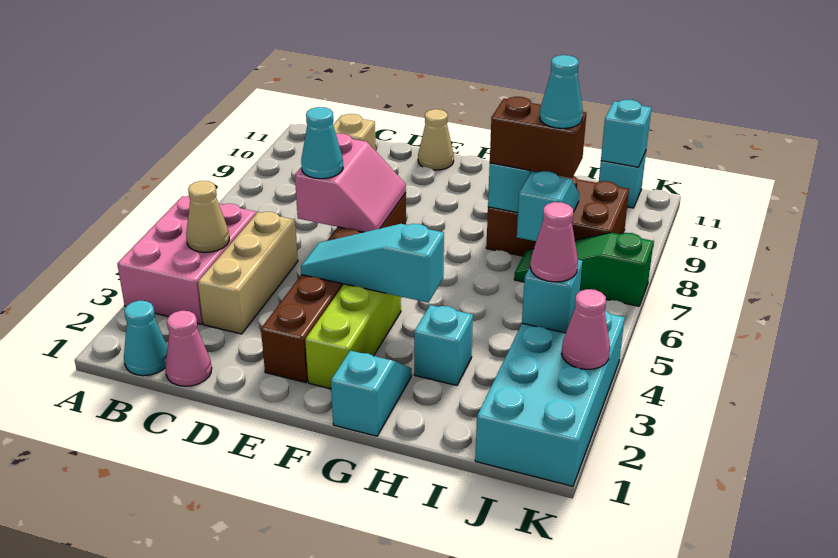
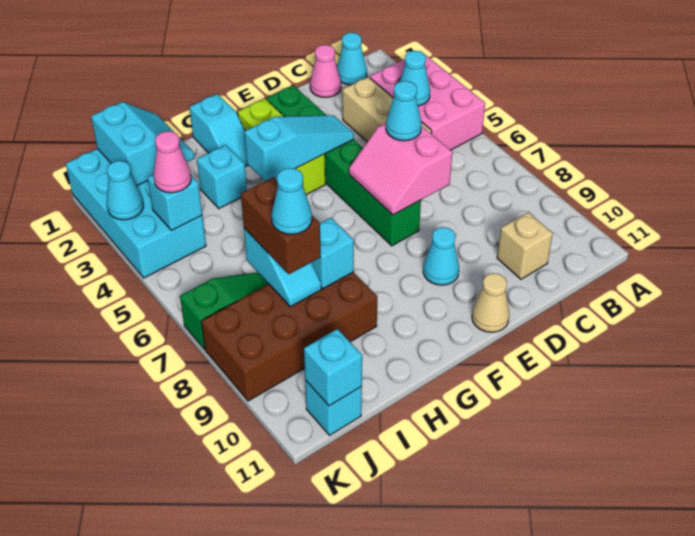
tan 1x1 cone [186,181,229,252] -> cyan 1x1 cone [400,51,430,106]
brown 1x6 brick [261,193,406,383] -> green 1x6 brick [267,85,421,246]
none -> cyan 1x1 cone [423,227,459,285]
brown 2x3 brick [486,176,629,256] -> brown 2x4 brick [201,272,377,401]
brown 1x2 brick [490,97,587,178] -> brown 1x2 brick turned to [241,177,321,274]
none -> cyan 2x2 slope [91,102,194,186]
pink 1x1 cone [562,289,610,369] -> cyan 1x1 cone [107,161,144,220]

